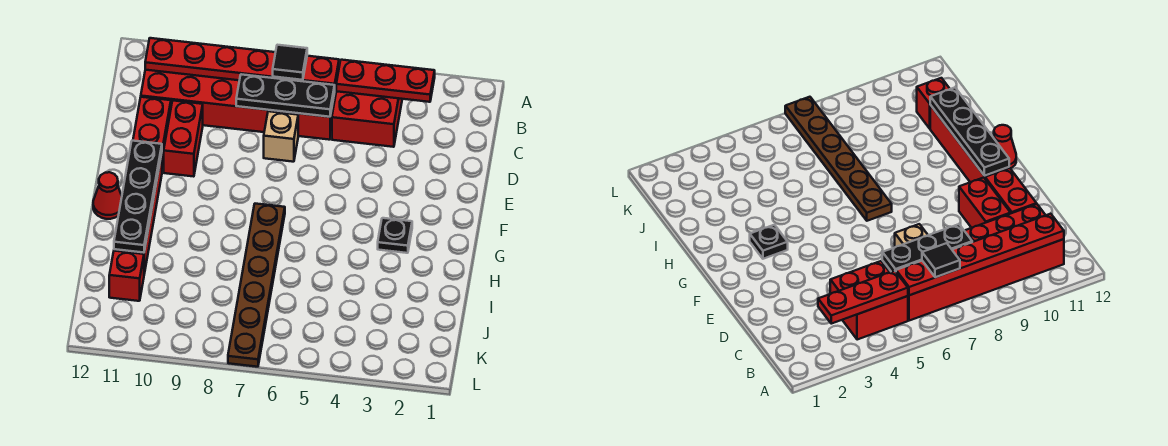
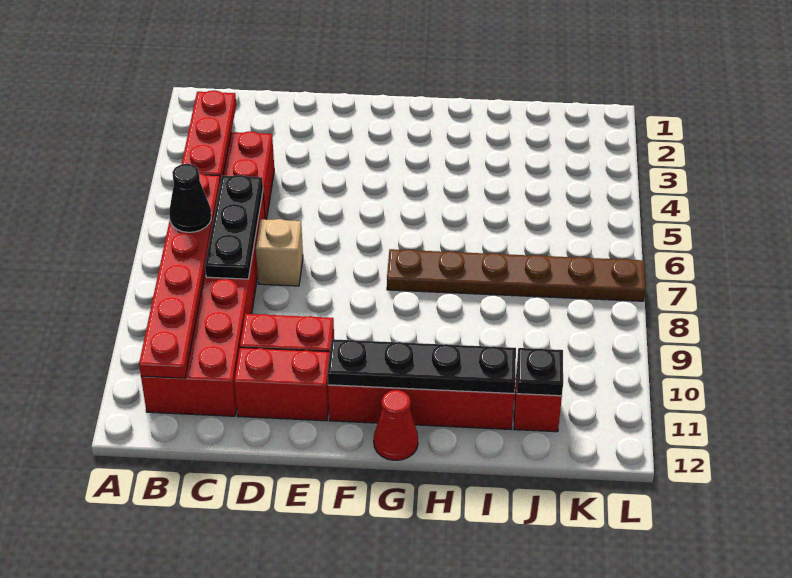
black 1x1 tile [273,45,307,80] -> black 1x1 cone [169,164,211,232]
black 1x1 plate [378,218,412,253] -> black 1x1 plate moved to [517,348,563,396]

